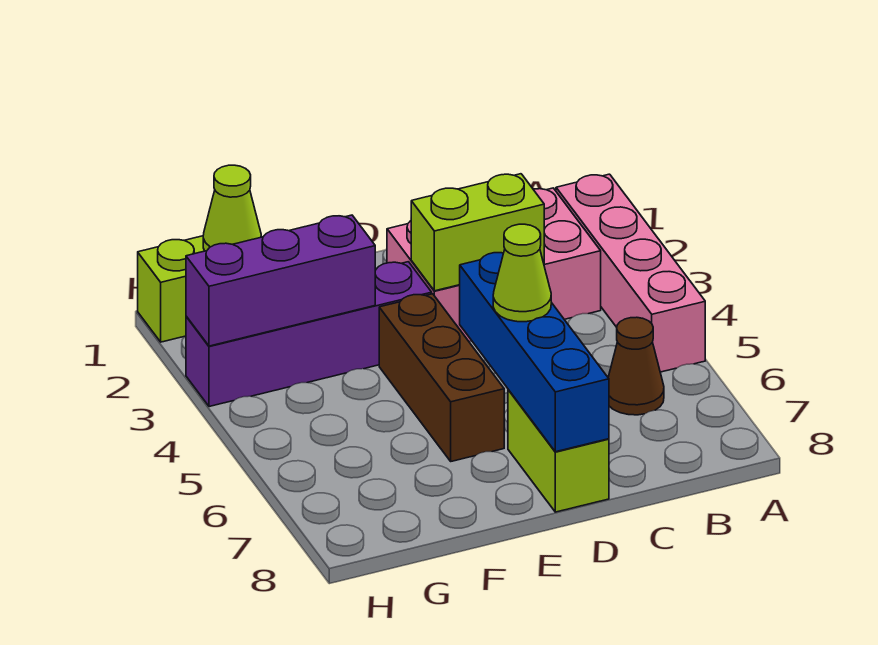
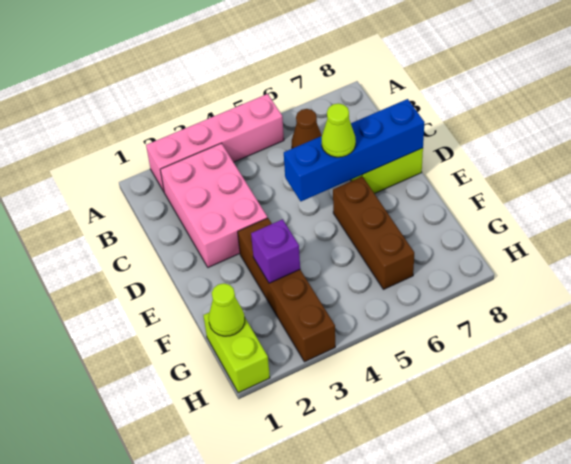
lime 1x2 brick [411,174,544,291] -> none
purple 1x4 brick [186,262,432,407] -> brown 1x4 brick [238,218,335,362]
brown 1x3 brick [379,294,504,461] -> brown 1x3 brick turned to [333,176,414,289]
purple 1x3 brick [186,215,375,346] -> purple 1x1 brick [251,219,300,283]

